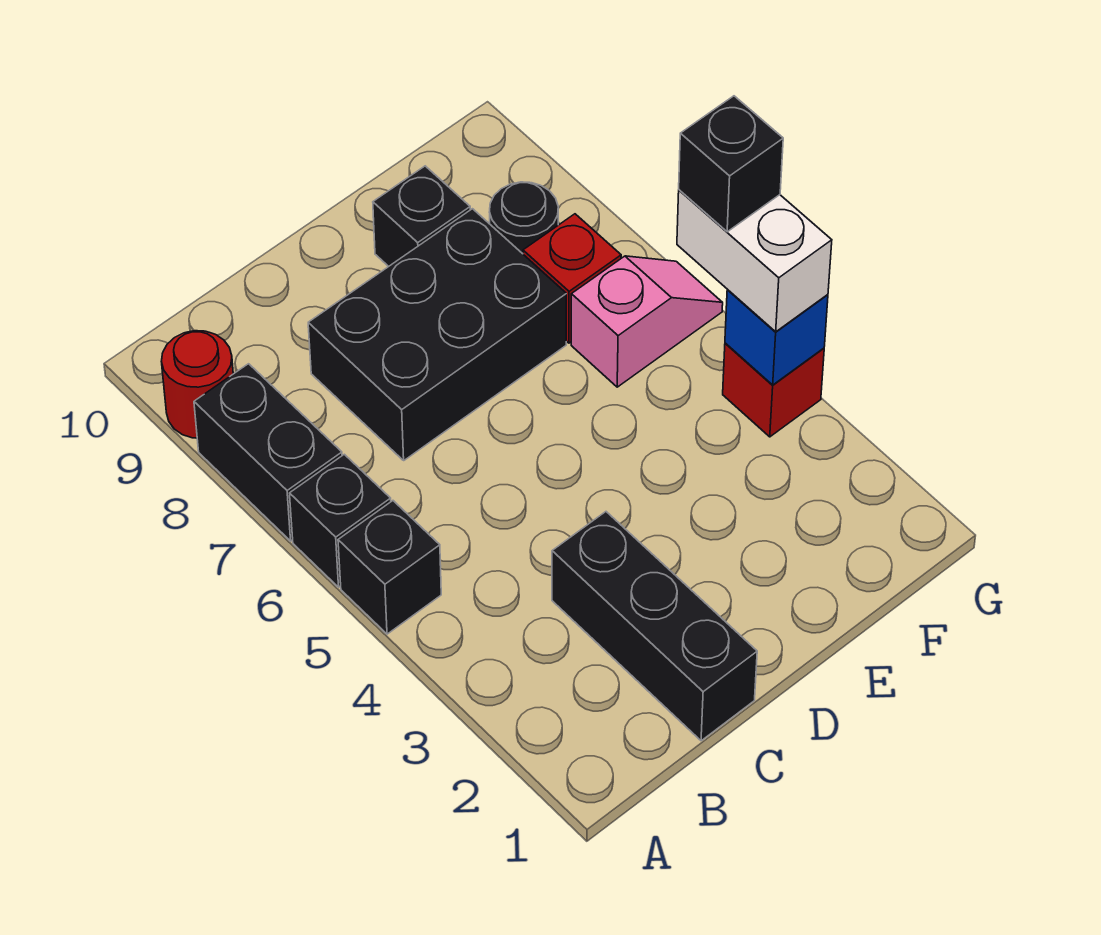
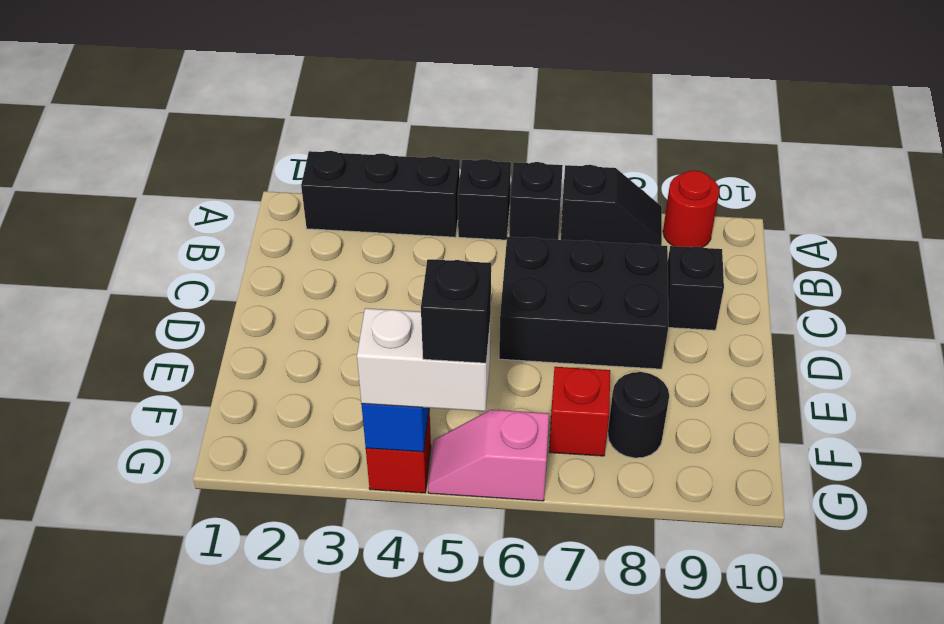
black 1x2 brick [194,364,342,541] -> black 1x2 slope [561,165,662,245]
black 1x3 brick [552,512,757,741] -> black 1x3 brick moved to [301,151,460,237]
black 2x3 brick [308,209,566,460] -> black 2x3 brick turned to [499,237,669,369]
black 1x1 brick [373,166,470,266] -> black 1x1 brick moved to [668,246,724,330]
pink 1x2 slope [571,256,723,387] -> pink 1x2 slope turned to [428,410,549,501]

